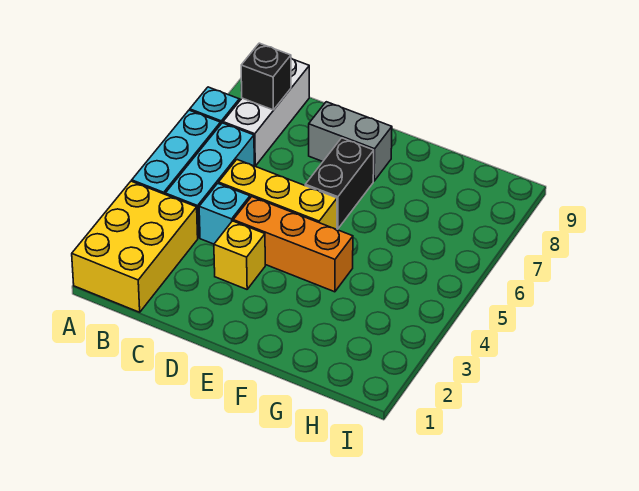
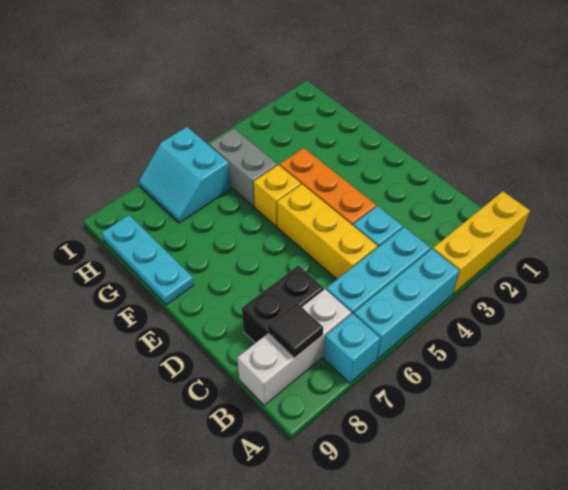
yellow 2x3 brick [72,181,198,312] -> yellow 1x3 brick [433,191,530,294]
black 1x1 brick [241,43,291,110] -> black 1x1 tile [268,303,323,358]
yellow 1x1 brick [214,221,265,289] -> yellow 1x1 brick moved to [254,165,301,226]
grey 1x2 brick [309,102,392,181] -> grey 1x2 brick moved to [209,128,277,207]
black 1x2 brick [305,138,374,229] -> black 1x2 brick moved to [242,265,324,343]
none -> cyan 1x3 plate [102,215,194,305]
none -> cyan 2x2 slope [139,127,231,223]

